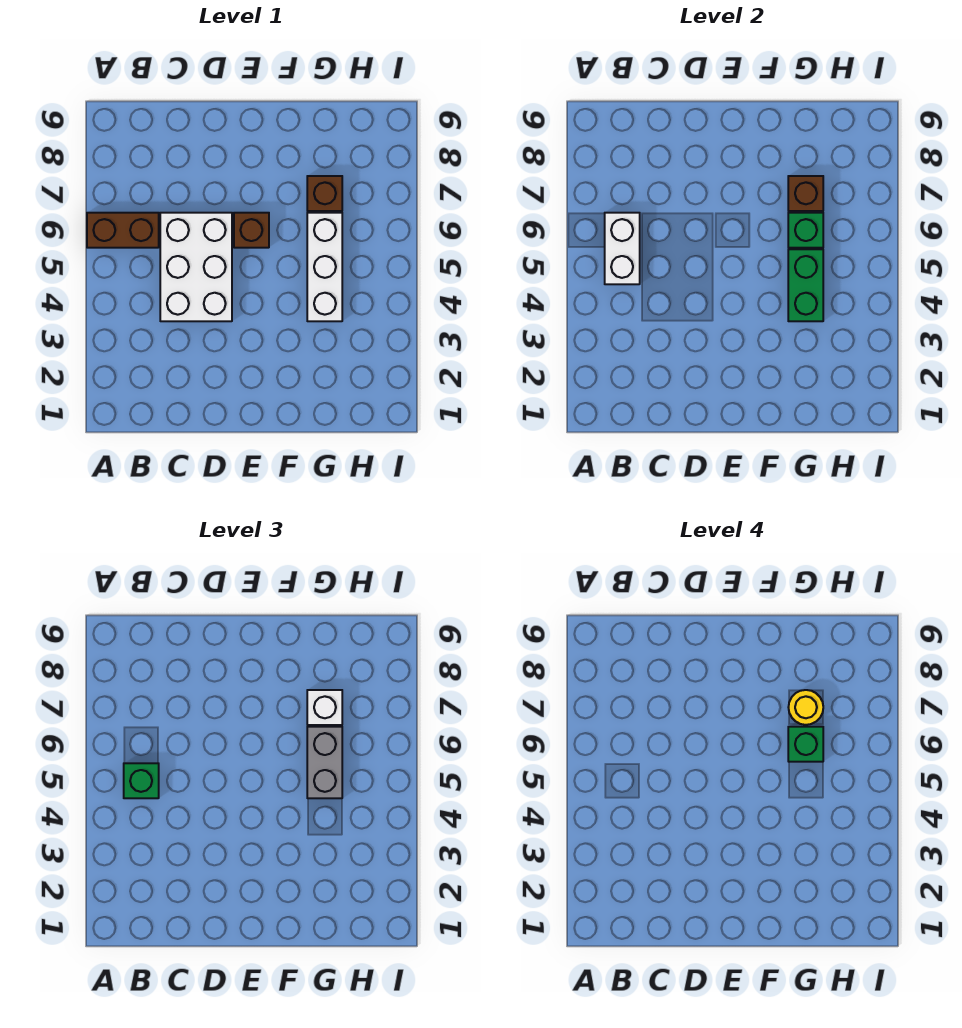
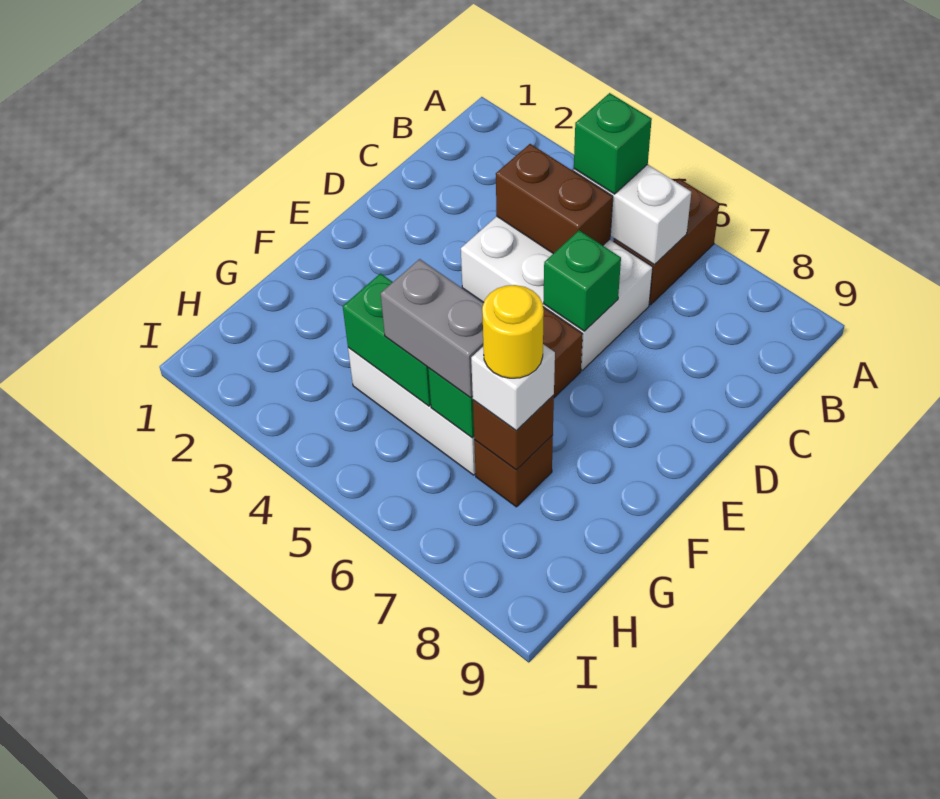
none -> brown 1x2 brick [496,144,613,254]
green 1x1 brick [788,727,823,762] -> green 1x1 brick moved to [543,230,621,331]

